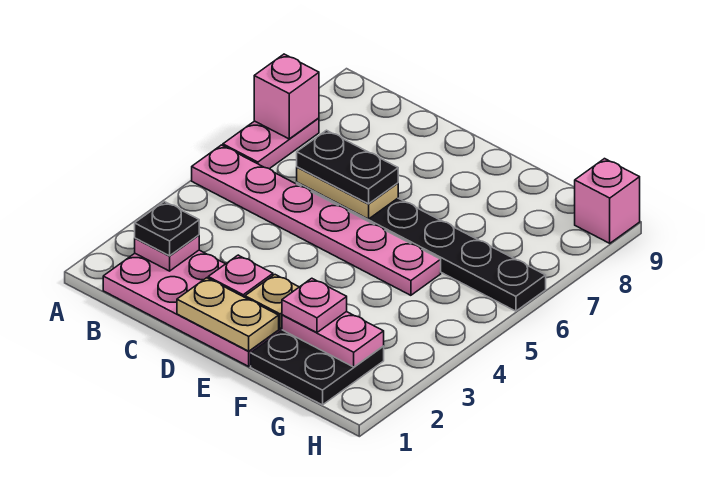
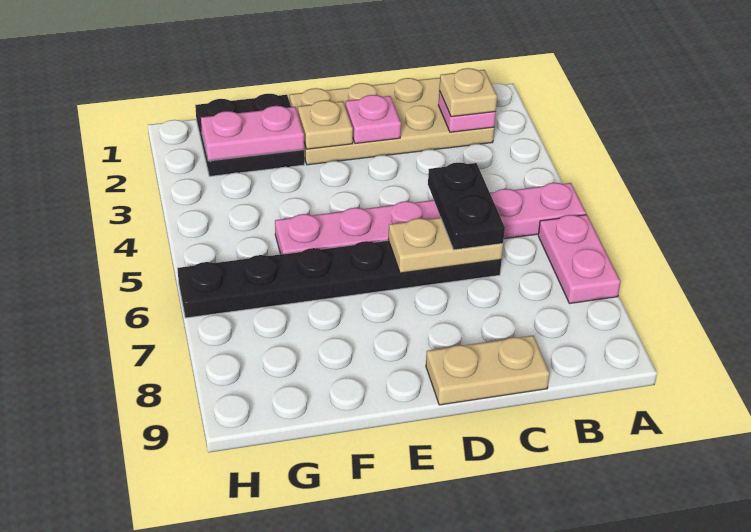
pink 1x1 brick [254,54,319,139] -> none
pink 2x4 plate [103,250,282,366] -> tan 2x4 plate [290,73,494,165]
black 1x1 plate [135,202,199,256] -> tan 1x1 plate [439,68,497,117]
black 1x2 plate [297,130,398,204] -> black 1x2 plate turned to [428,163,505,250]
tan 1x2 plate [177,278,279,351] -> tan 1x2 plate moved to [426,336,550,405]
pink 1x1 plate [282,278,347,333] -> none
pink 1x1 brick [575,159,640,243] -> none

